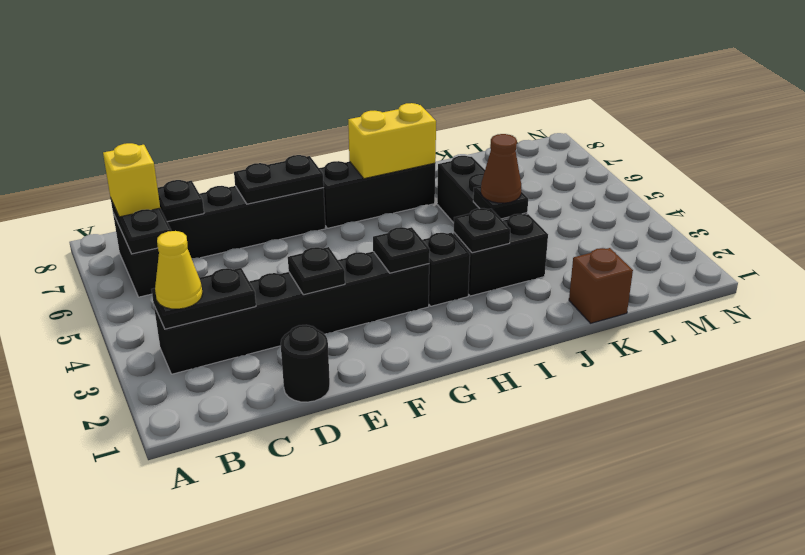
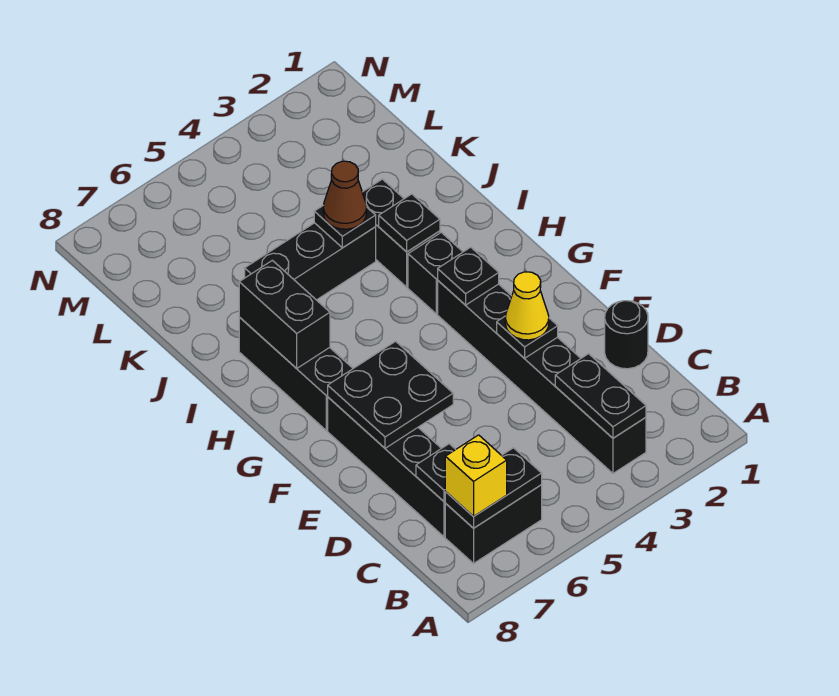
yellow 1x1 cone [155,231,203,309] -> yellow 1x1 cone moved to [505,272,549,340]
black 1x2 plate [234,155,324,204] -> black 2x2 plate [328,341,453,448]
yellow 1x2 brick [348,103,436,179] -> black 1x2 brick [239,260,330,368]
brown 1x1 brick [569,248,633,323] -> none

